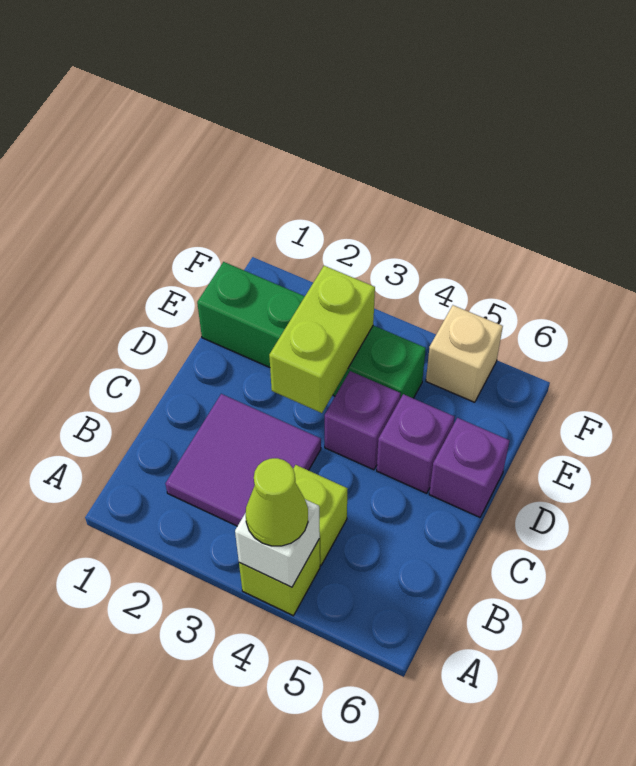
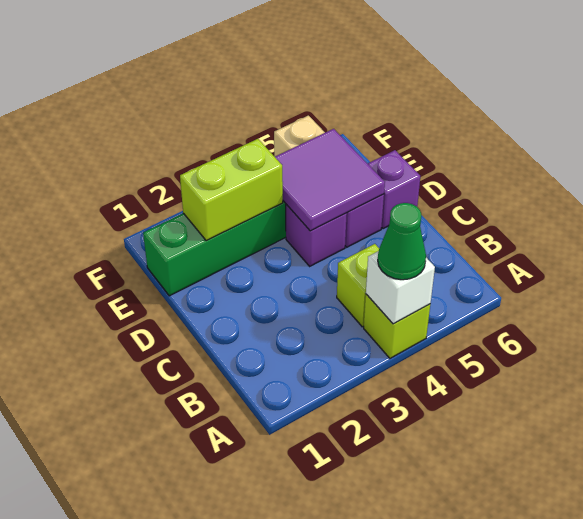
lime 1x1 cone [246,458,308,546] -> green 1x1 cone [378,203,426,280]
purple 2x2 tile [165,394,321,526] -> purple 2x2 tile moved to [275,129,385,231]
lime 1x2 brick [269,266,375,413] -> lime 1x2 brick turned to [180,139,283,241]

